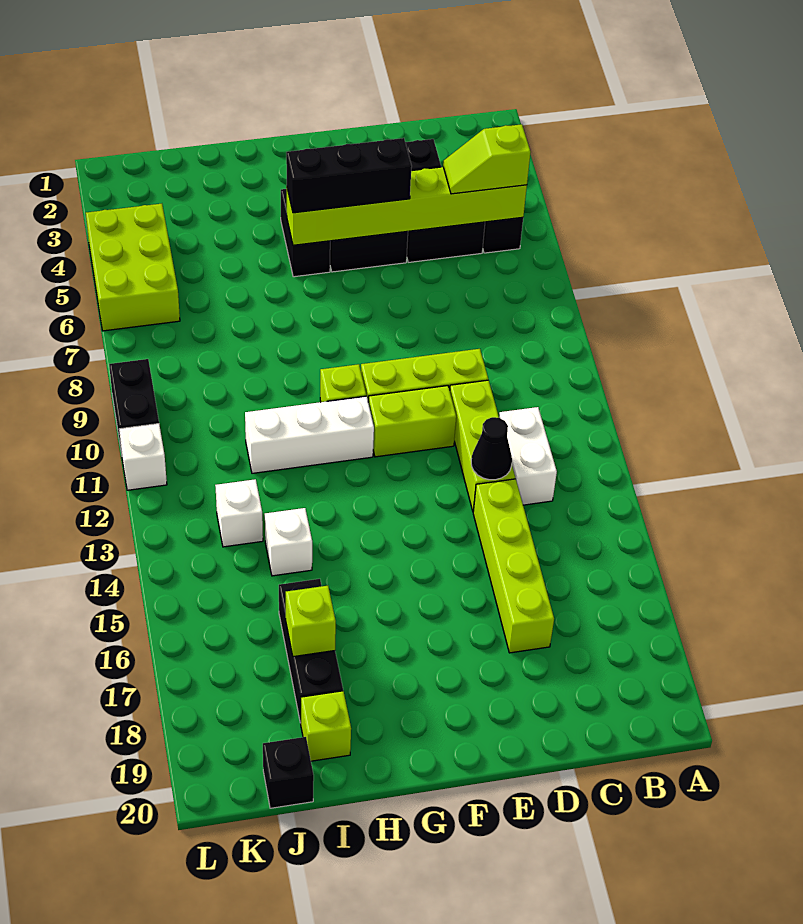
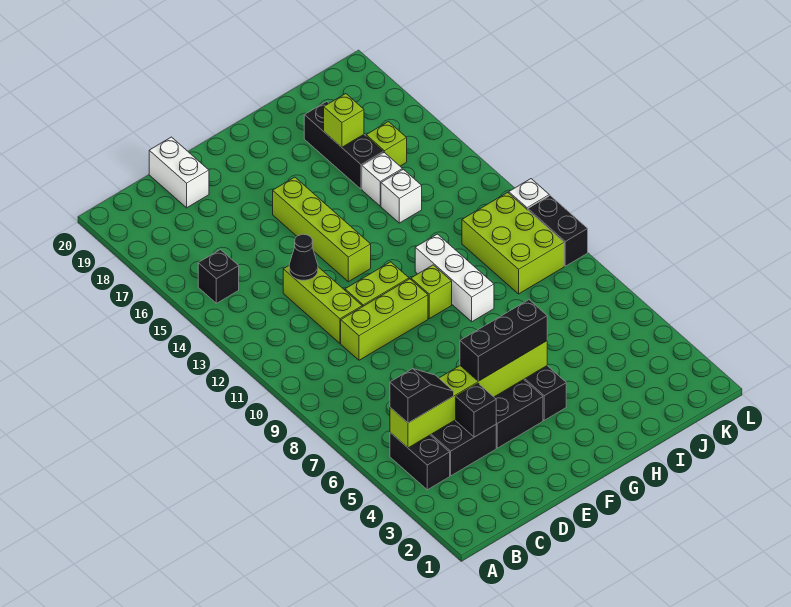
lime 1x2 slope [443,124,531,194] -> black 1x2 slope [390,369,454,423]
white 1x2 brick [499,407,557,505] -> white 1x2 brick moved to [149,137,209,208]
lime 1x4 brick [473,479,554,653] -> lime 1x4 brick moved to [273,177,371,282]
white 1x3 brick [245,396,374,473] -> white 1x3 brick turned to [415,234,494,322]
lime 1x1 brick [301,691,351,761] -> lime 1x1 brick moved to [366,122,407,166]
white 1x1 brick [215,479,263,547] -> white 1x1 brick moved to [362,153,402,206]
black 1x1 brick [263,737,314,808] -> black 1x1 brick moved to [198,250,239,303]
lime 2x3 brick [86,204,180,331] -> lime 2x3 brick moved to [462,192,564,294]

